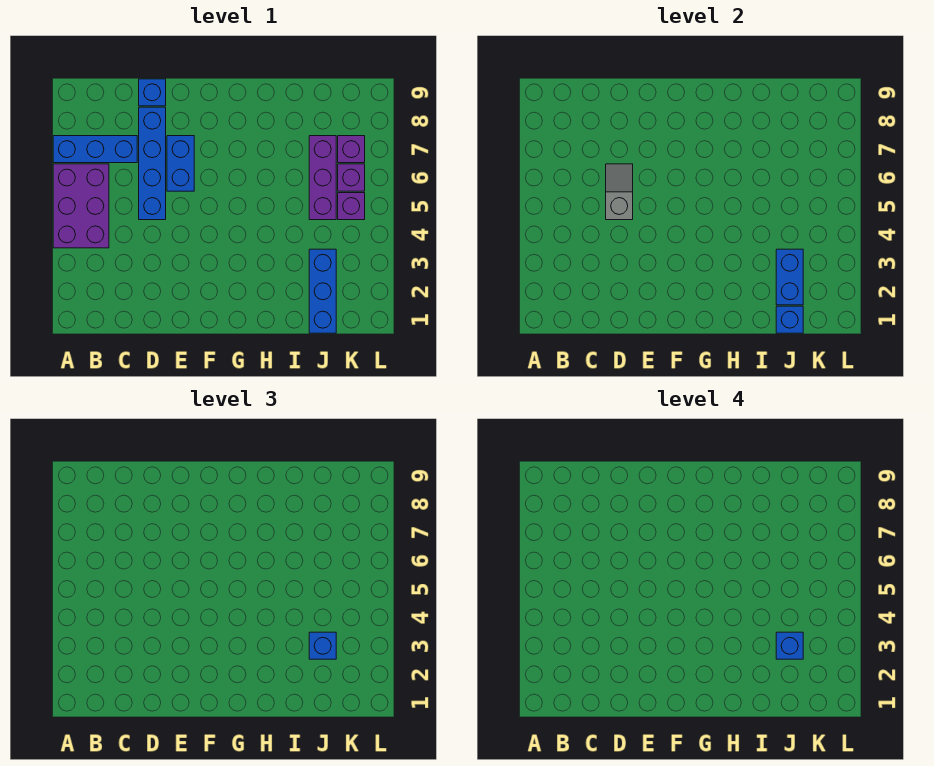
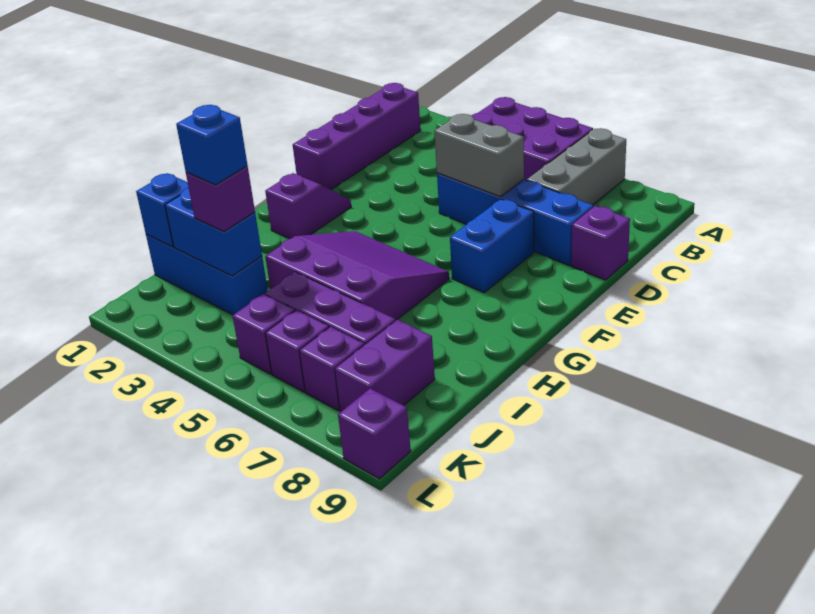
blue 1x3 brick [53,136,137,163] -> grey 1x3 brick [527,128,626,205]
none -> purple 1x4 brick [293,83,421,190]
grey 1x2 slope [606,164,633,220] -> grey 1x2 brick [434,114,524,197]
blue 1x1 brick [139,79,166,106] -> purple 1x1 brick [571,206,630,280]
blue 1x2 brick [167,136,194,191] -> blue 1x2 brick turned to [450,199,534,292]
none -> purple 1x2 slope [265,173,351,239]
none -> purple 3x3 slope [265,231,449,321]
blue 1x1 brick [309,632,336,659] -> purple 1x1 brick [186,166,255,231]
none -> purple 1x2 brick [335,320,435,412]
none -> purple 1x1 brick [338,388,411,479]

